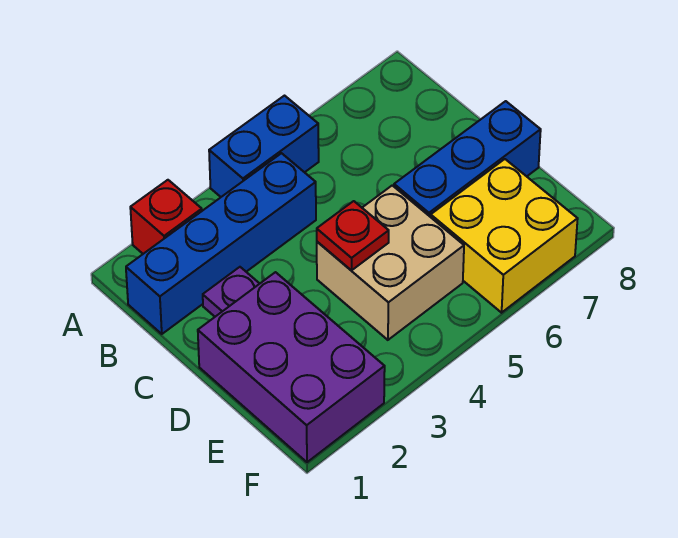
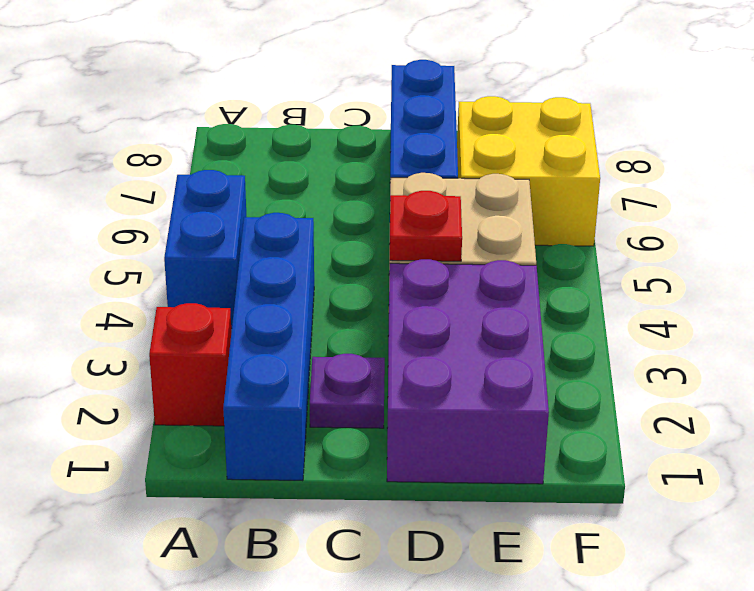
purple 2x3 brick [198,272,385,462] -> purple 2x3 brick turned to [387,259,549,484]

